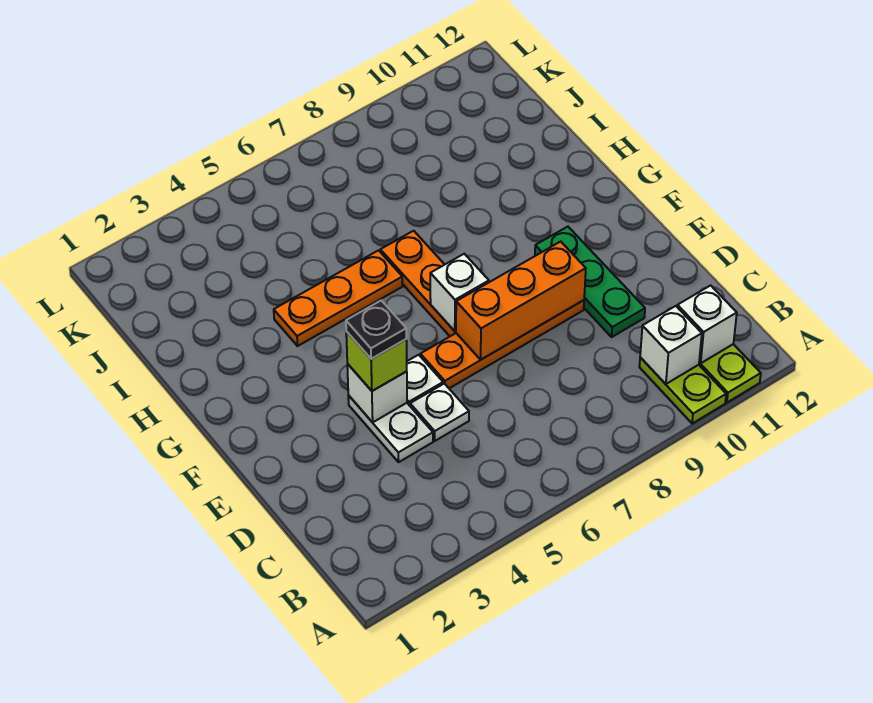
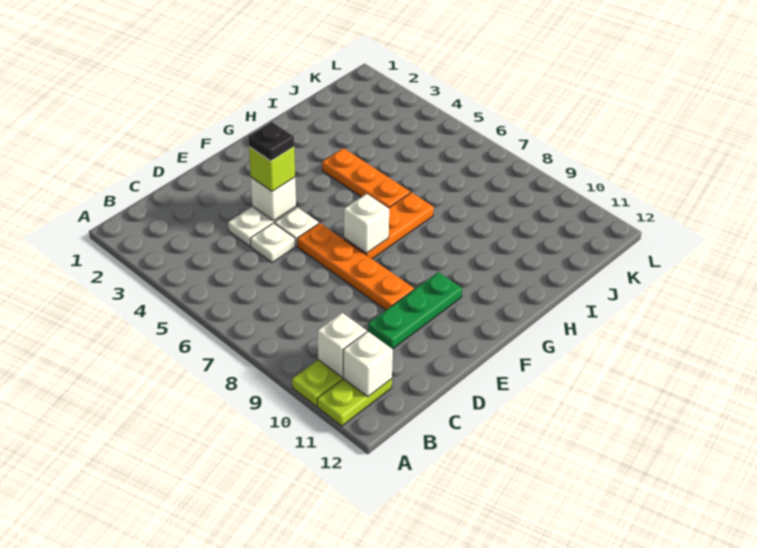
orange 1x3 brick [456,242,586,360] -> none

